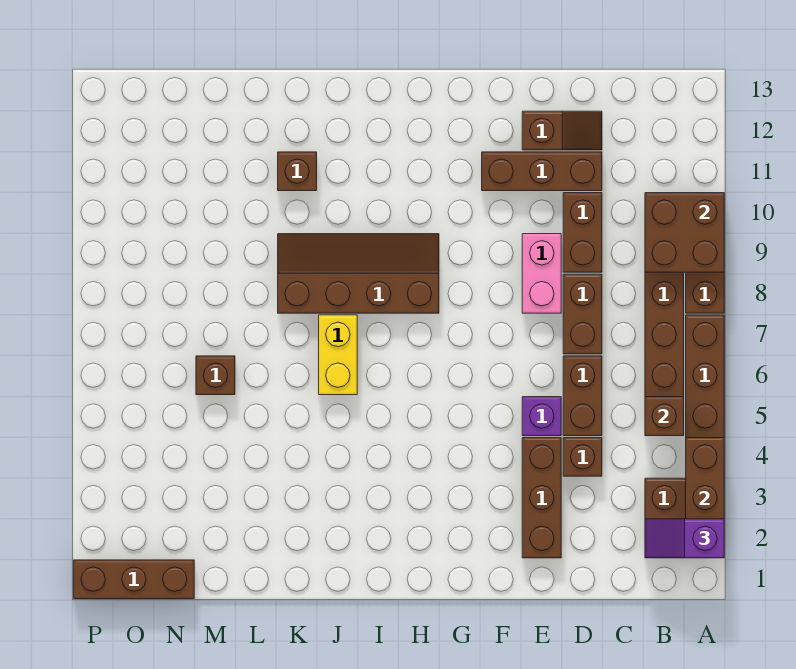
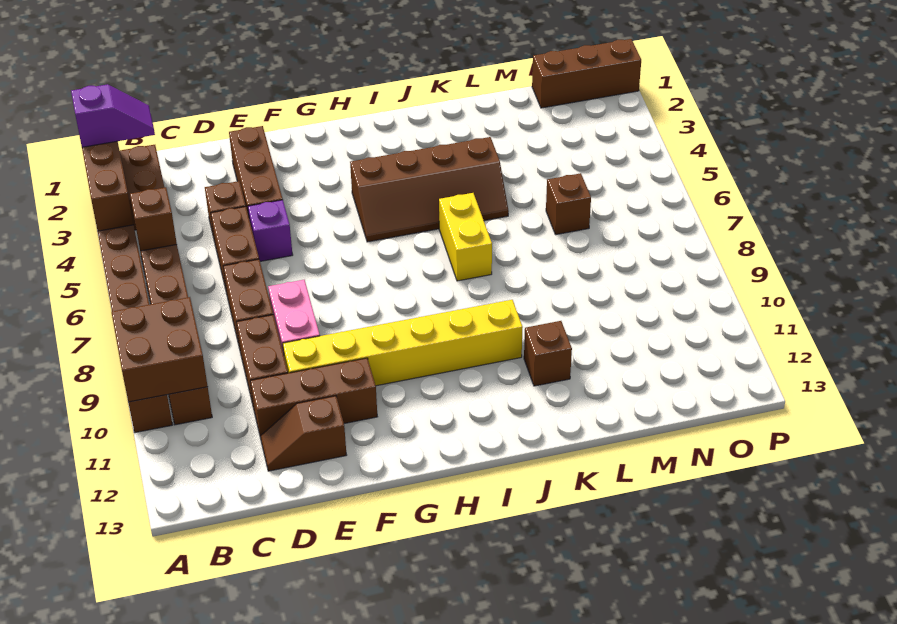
none -> yellow 1x6 brick [283,300,523,386]
brown 2x4 slope [278,234,439,313] -> brown 2x4 slope moved to [350,137,509,242]

